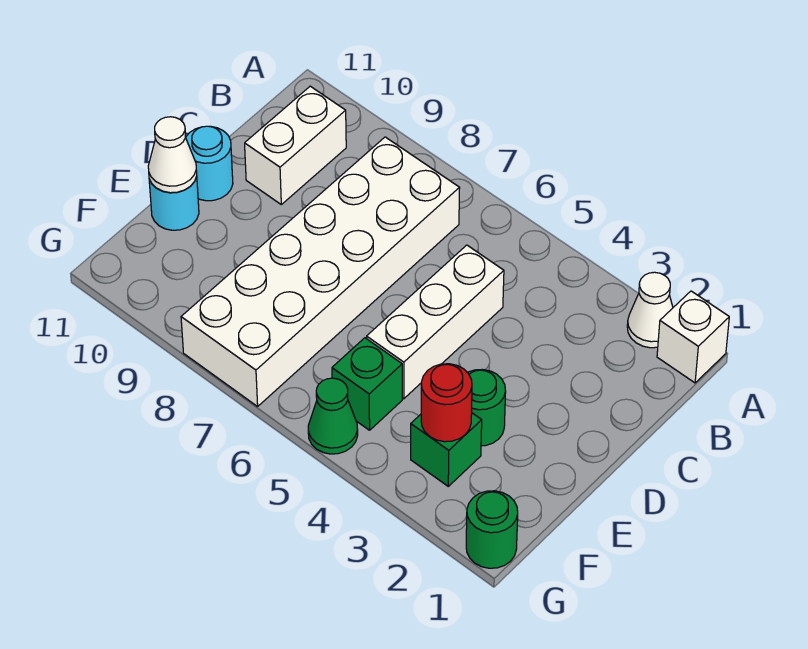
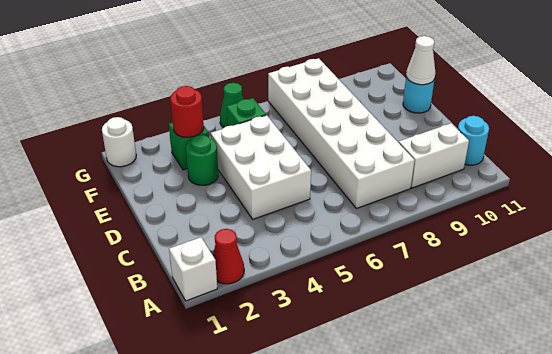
white 1x1 cone [627,272,673,348] -> red 1x1 cone [213,229,244,284]
white 1x2 brick [245,86,346,204] -> white 1x2 brick turned to [399,123,469,188]
white 1x3 brick [367,245,504,399] -> white 2x3 brick [211,115,311,219]
cyan 1x1 round brick [185,126,233,201] -> cyan 1x1 round brick moved to [458,116,489,165]
green 1x1 round brick [466,491,518,568] -> white 1x1 round brick [102,117,136,167]

